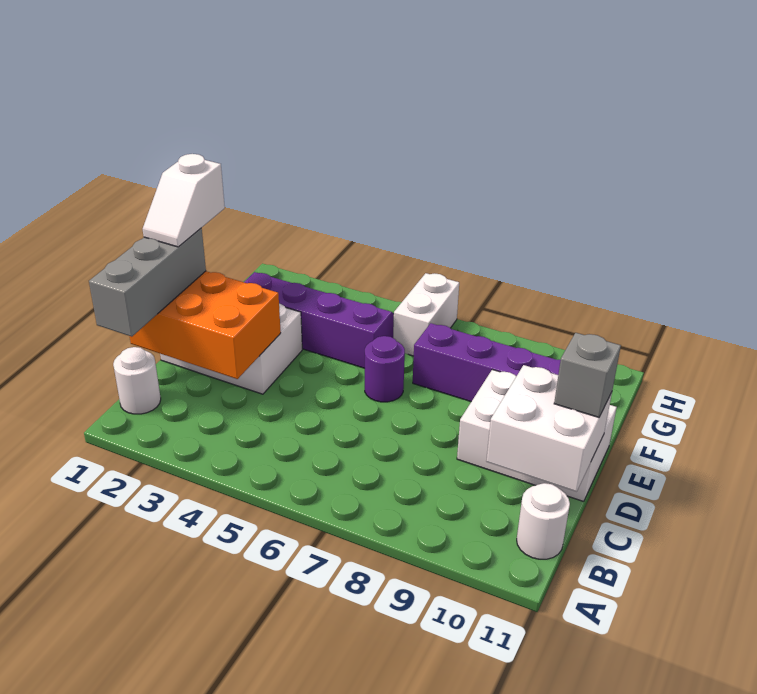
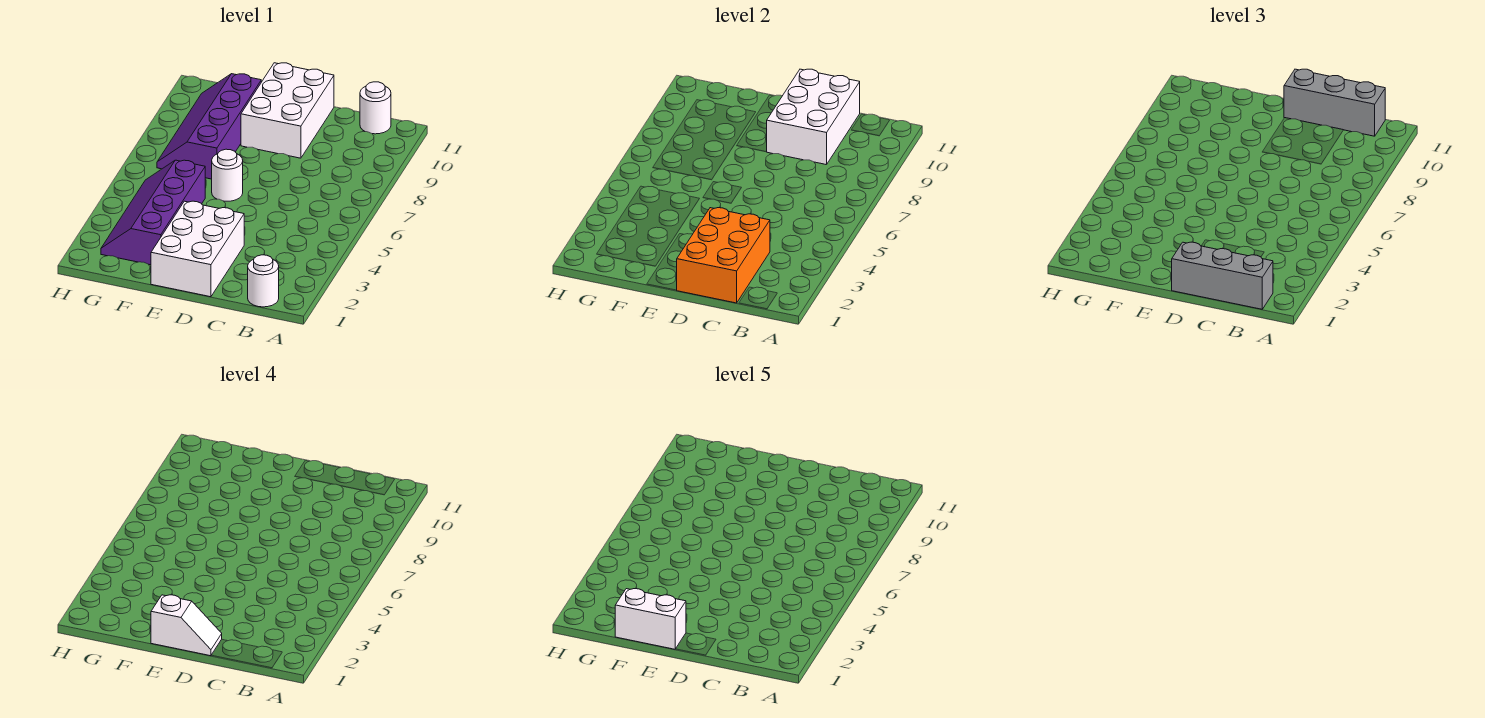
white 2x2 brick [486,365,612,492] -> white 2x3 brick [767,69,860,165]
grey 1x1 brick [554,333,621,417] -> grey 1x3 brick [1284,69,1385,136]
purple 1x1 round brick [365,336,405,402] -> white 1x1 round brick [212,149,243,201]
white 1x2 brick [393,273,459,356] -> white 1x2 brick moved to [615,589,686,649]

